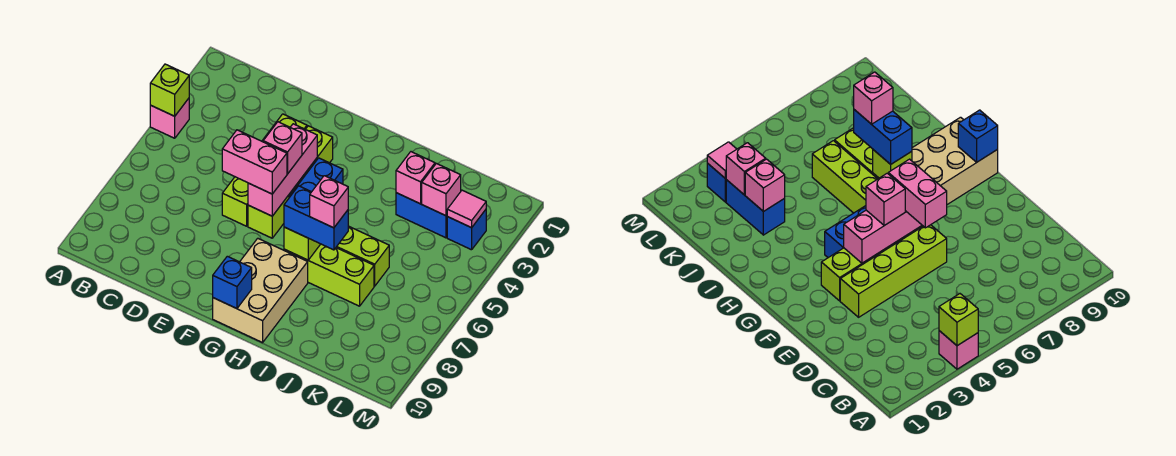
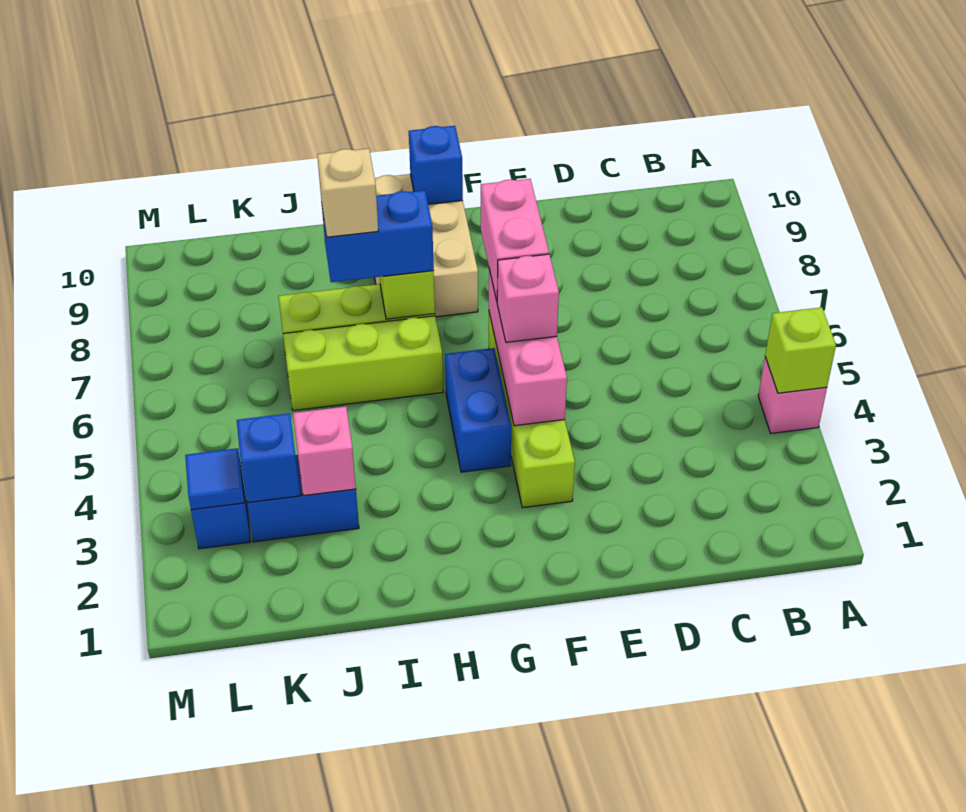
lime 1x4 brick [222,114,307,226] -> none
pink 1x2 brick [222,130,287,194] -> pink 1x2 brick turned to [481,179,549,301]
pink 1x1 brick [310,176,348,228] -> tan 1x1 brick [317,149,378,237]
pink 1x1 brick [422,163,461,216] -> blue 1x1 brick [237,413,300,503]
pink 1x1 tile [447,190,486,228] -> blue 1x1 tile [185,448,244,510]

